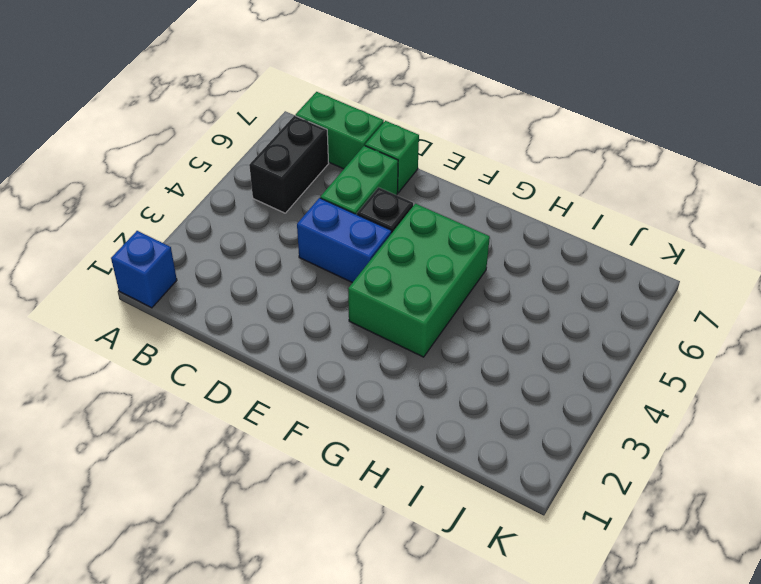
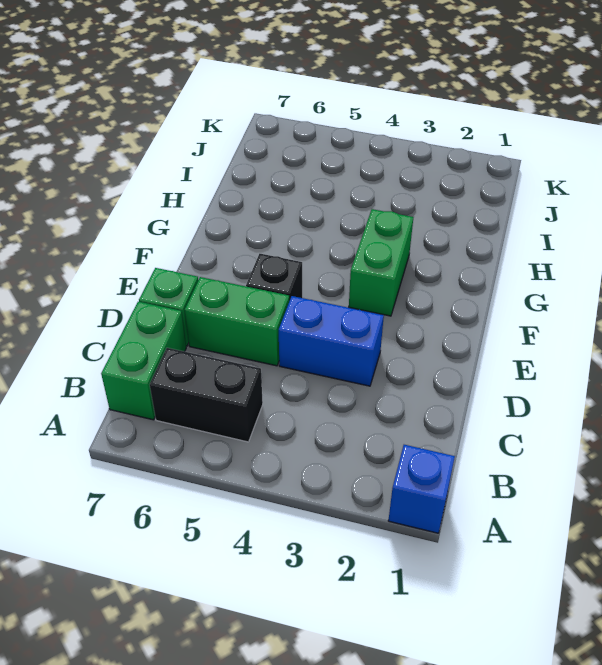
blue 1x2 brick [297,198,392,283] -> blue 1x2 brick turned to [279,296,384,386]
green 2x3 brick [348,204,490,357] -> green 1x2 brick [349,209,413,316]

